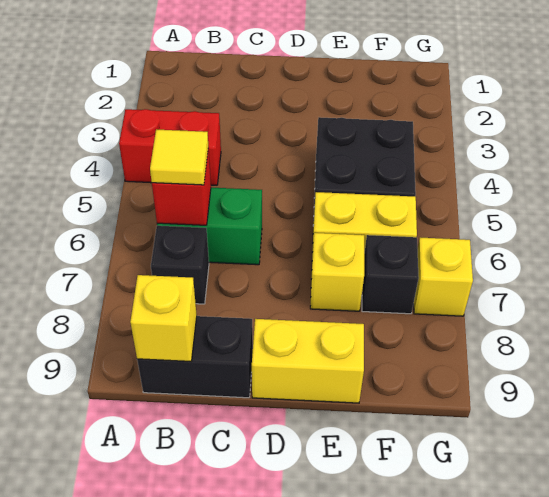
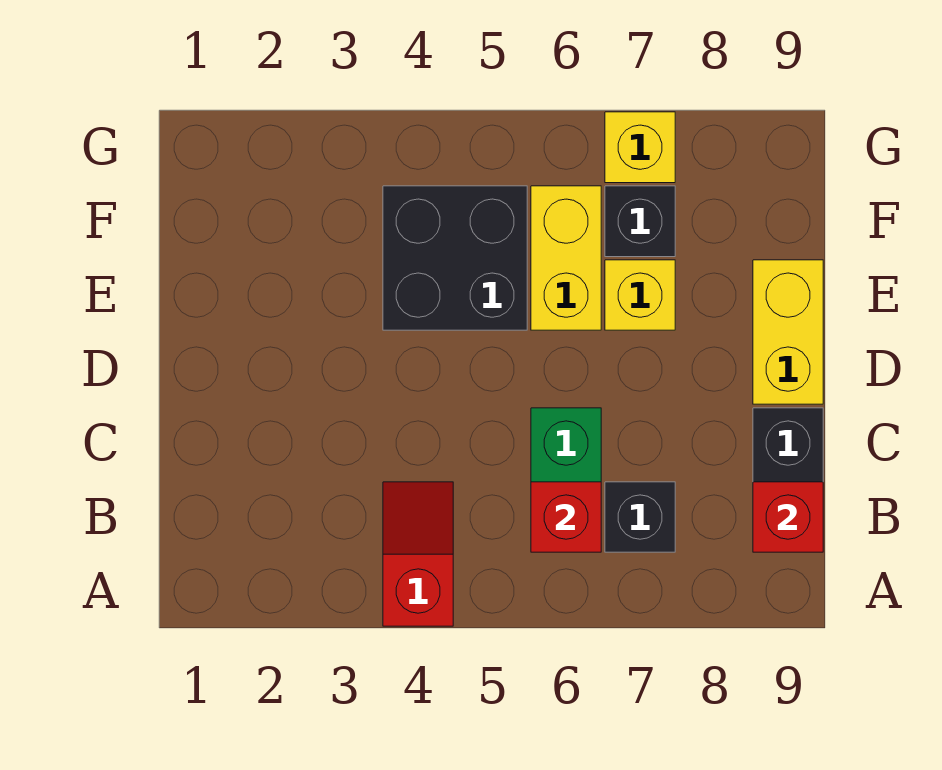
red 1x2 brick [119,109,221,185] -> red 1x2 slope [383,482,453,626]
yellow 1x1 tile [150,129,208,185] -> none
yellow 1x1 brick [130,275,197,361] -> red 1x1 brick [753,482,823,552]

